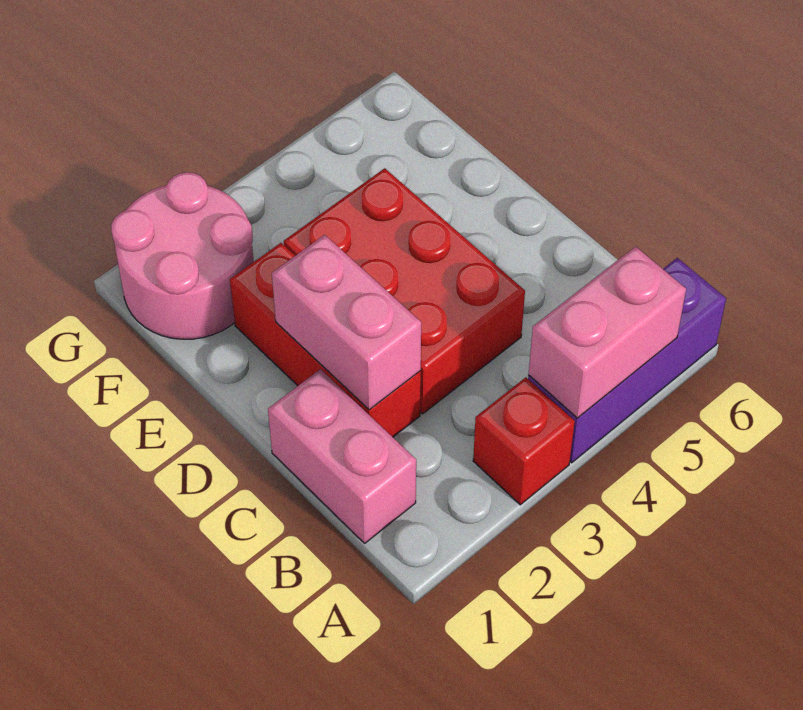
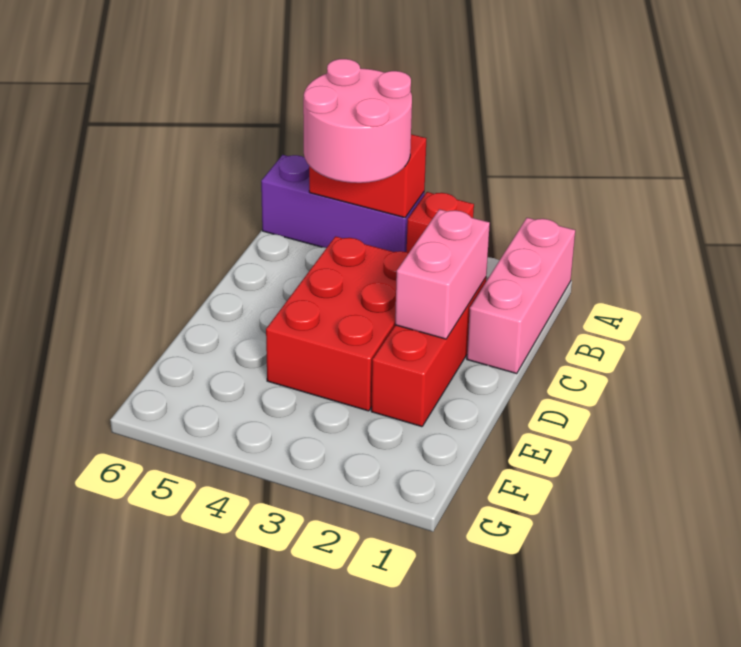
pink 1x2 brick [528,247,686,418] -> red 1x2 brick [309,134,426,218]
pink 1x2 brick [268,369,416,543] -> pink 1x3 brick [467,218,575,373]
pink 2x2 round brick [111,172,254,339] -> pink 2x2 round brick moved to [303,59,412,183]

